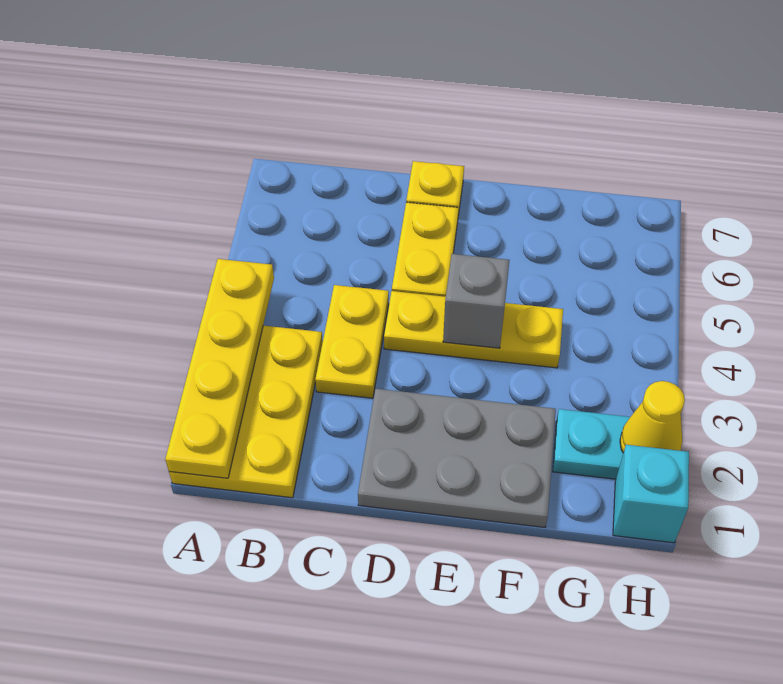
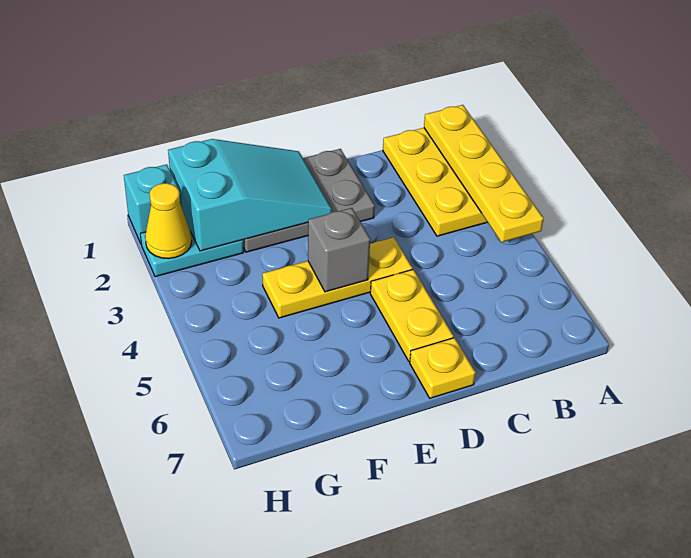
yellow 1x2 plate [315,285,389,398] -> none
none -> cyan 2x3 slope [168,139,332,251]

